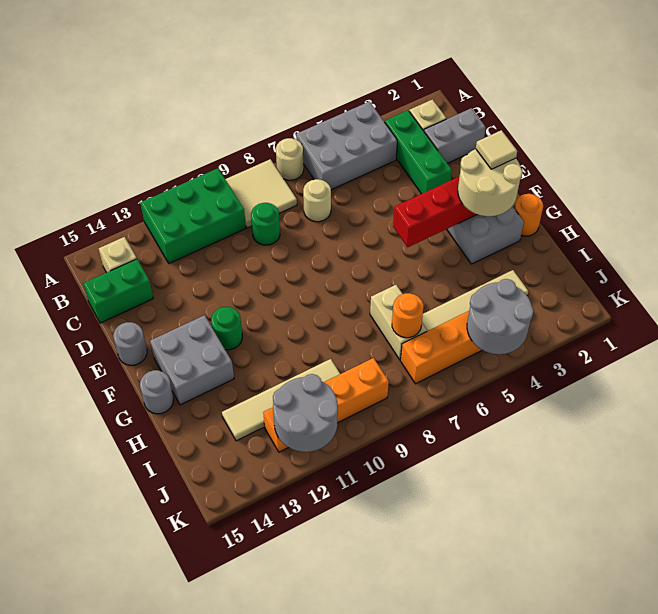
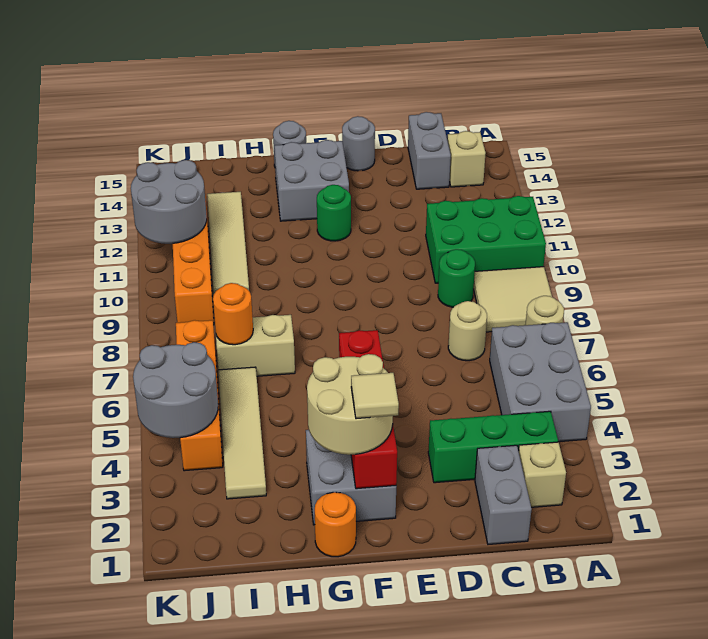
green 2x3 brick [141,168,246,263] -> green 2x3 brick turned to [426,196,546,283]
green 1x2 brick [83,259,153,323] -> grey 1x2 brick [408,112,451,189]

